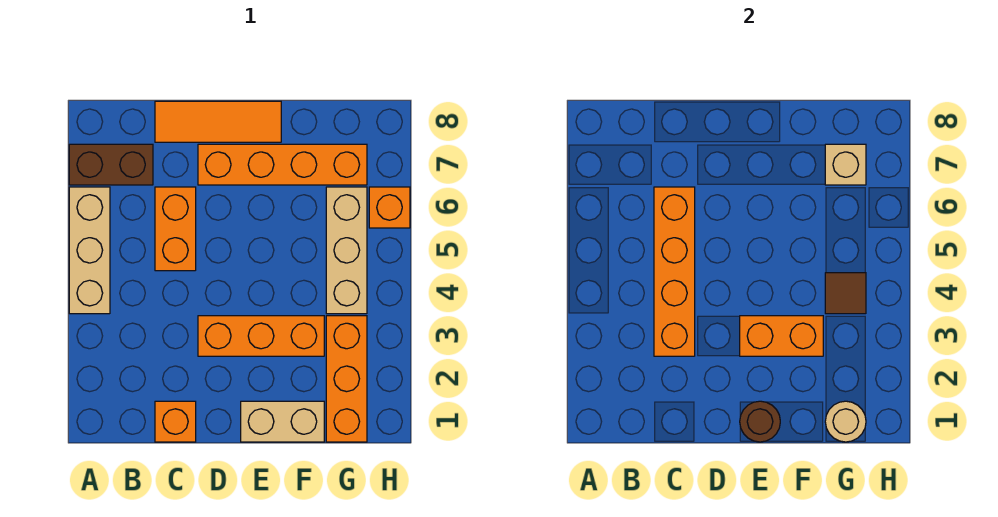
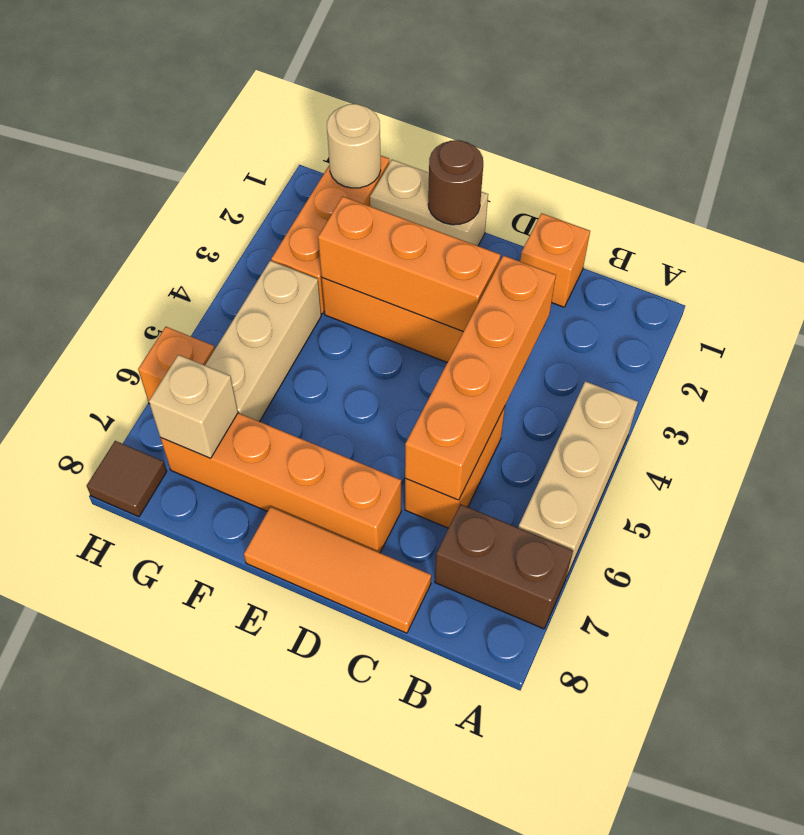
orange 1x2 brick [740,316,823,356] -> orange 1x3 brick [318,196,500,332]
brown 1x1 tile [825,273,866,314] -> brown 1x1 tile moved to [87,441,167,517]

